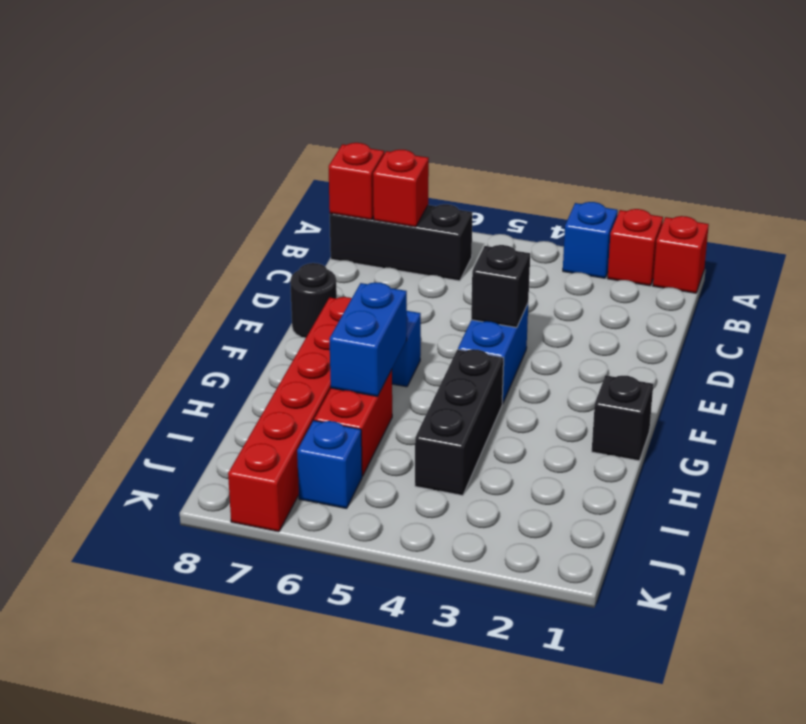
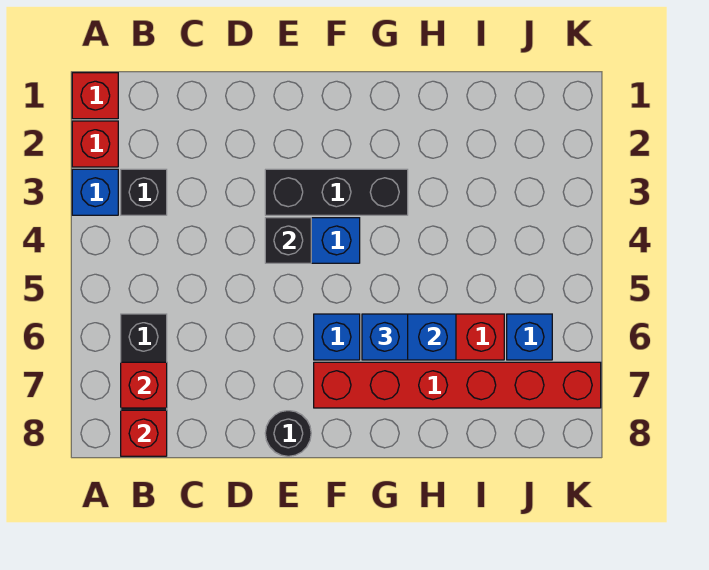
black 1x1 brick [592,375,653,461] -> black 1x1 brick moved to [121,169,167,215]
black 1x3 brick [415,349,504,496] -> black 1x3 brick moved to [265,169,408,215]
none -> blue 1x1 brick [362,314,408,360]

